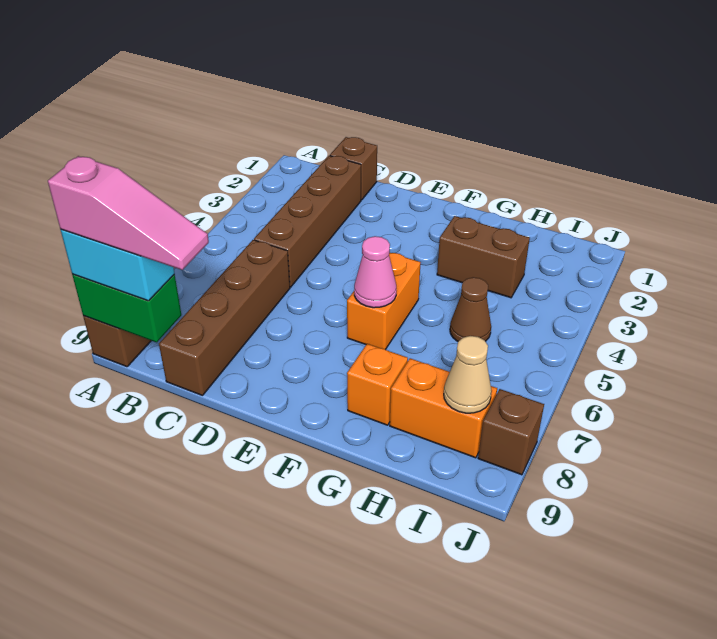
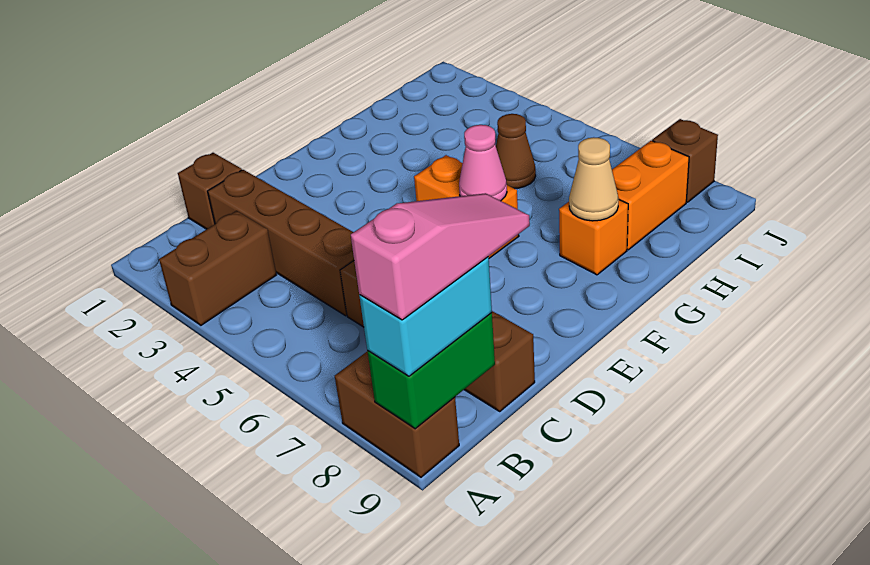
brown 1x2 brick [437,216,530,298] -> brown 1x2 brick moved to [159,211,276,325]
tan 1x1 cone [444,336,492,413] -> tan 1x1 cone moved to [569,137,619,221]

